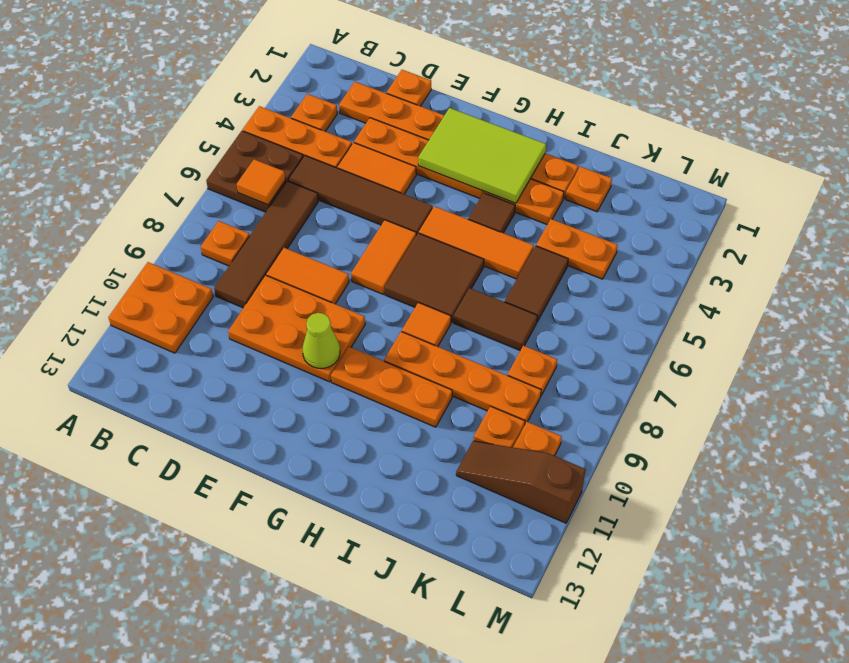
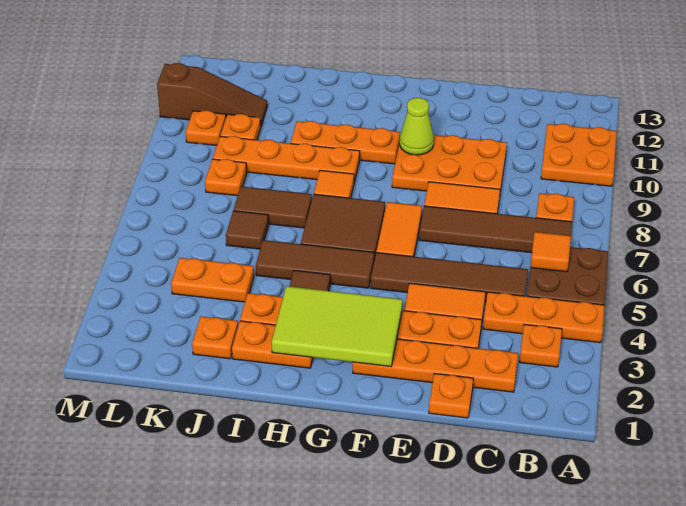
brown 1x4 tile [214,181,318,308] -> brown 1x4 tile turned to [419,206,572,253]
orange 1x3 tile [419,206,534,279] -> brown 1x3 tile [256,240,374,288]
brown 1x2 tile [505,246,568,322] -> brown 1x1 tile [226,211,269,249]

